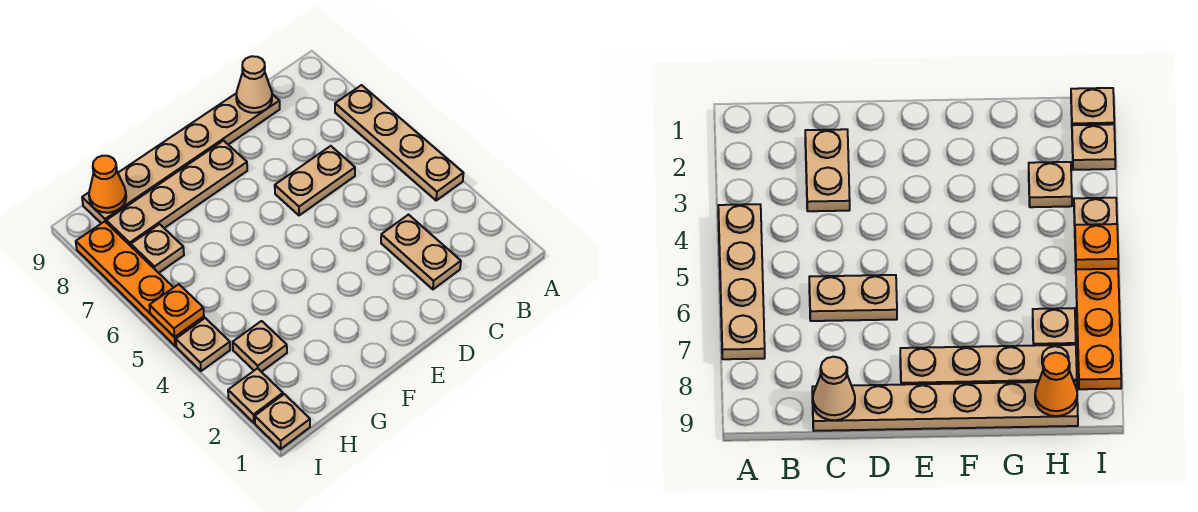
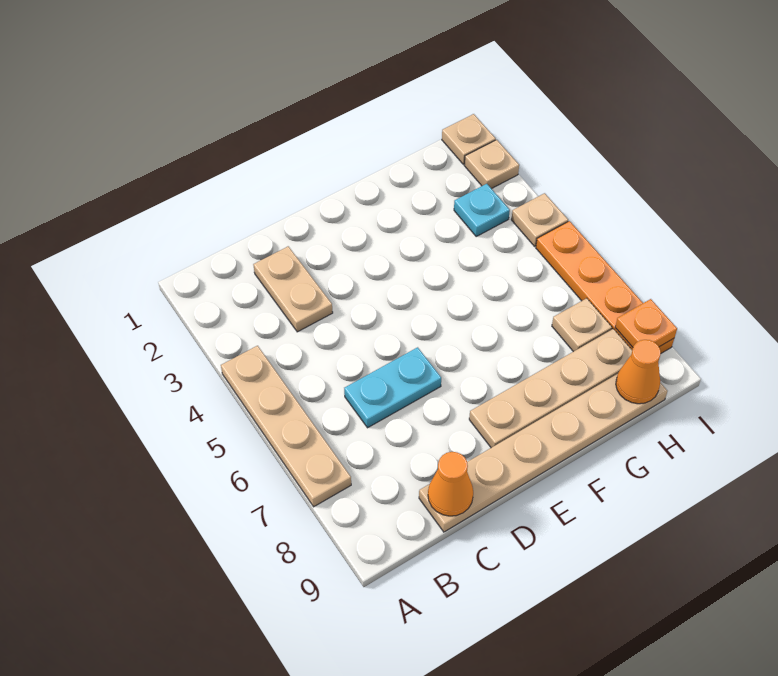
tan 1x2 plate [275,146,355,215] -> cyan 1x2 plate [344,347,441,428]
tan 1x1 cone [236,56,272,113] -> orange 1x1 cone [428,452,473,516]
tan 1x1 plate [233,321,287,372] -> cyan 1x1 plate [454,184,510,236]
orange 1x1 plate [150,284,204,337] -> orange 1x1 plate moved to [615,299,677,347]

